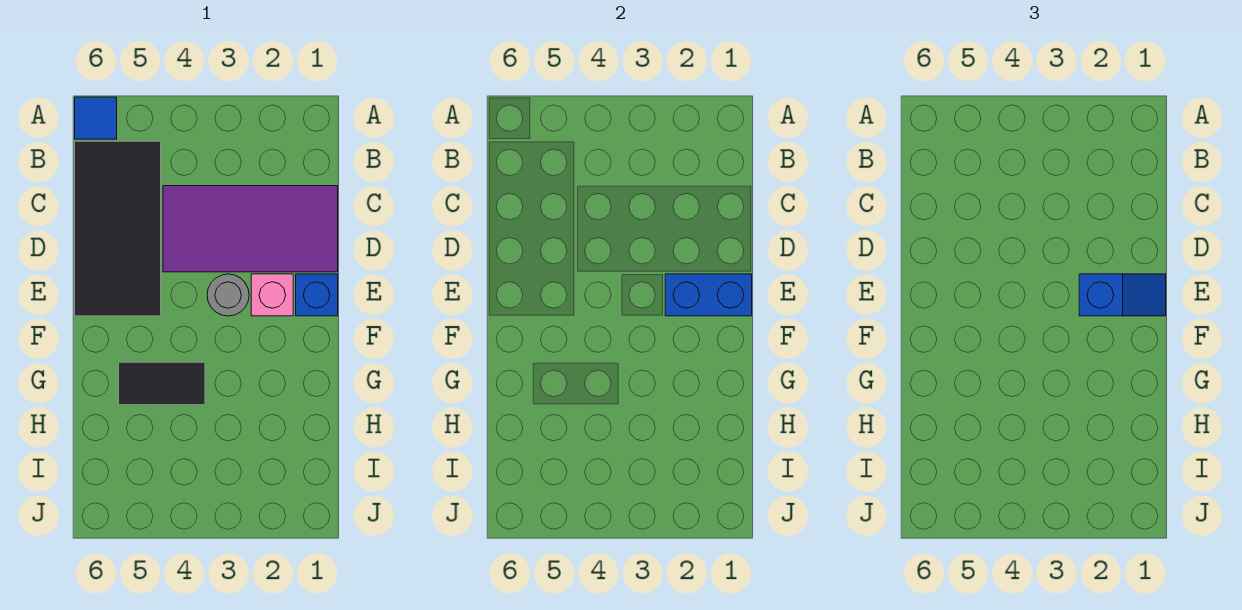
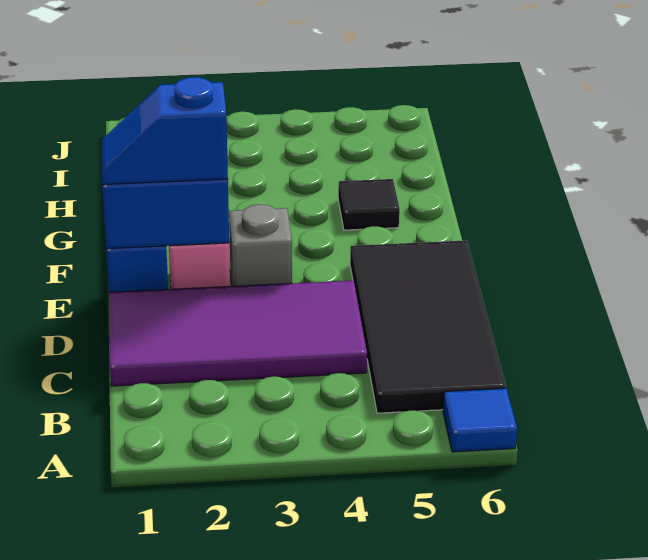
grey 1x1 round brick [207,274,249,316] -> grey 1x1 brick [229,204,292,286]
black 1x2 tile [119,362,205,405] -> black 1x1 tile [338,179,400,230]

